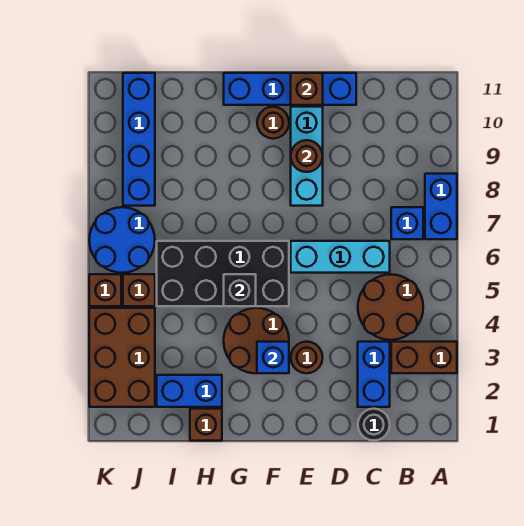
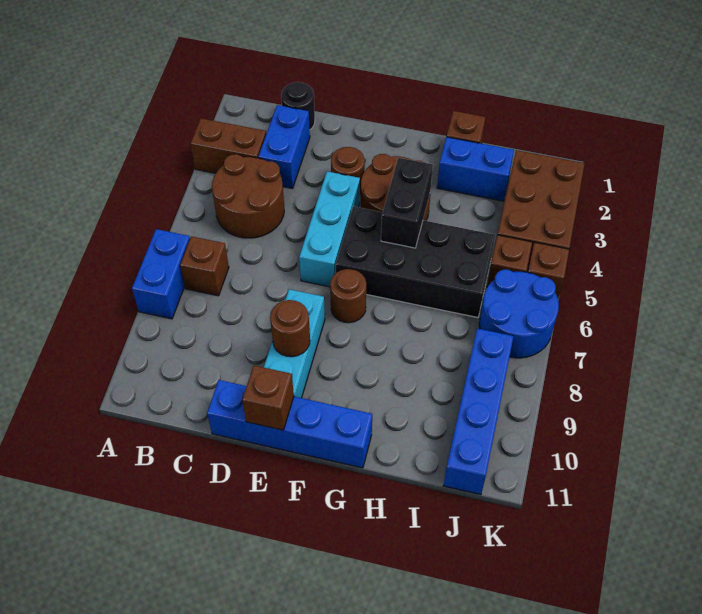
blue 1x1 brick [391,207,423,239] -> brown 1x1 brick [180,236,229,296]
cyan 1x3 brick [291,241,390,273] -> cyan 1x3 brick turned to [299,171,360,287]
blue 1x1 brick [257,342,289,373] -> none
brown 1x1 round brick [257,107,289,139] -> brown 1x1 round brick moved to [330,269,366,323]
black 1x1 brick [224,274,256,306] -> black 1x2 brick [381,158,433,248]

